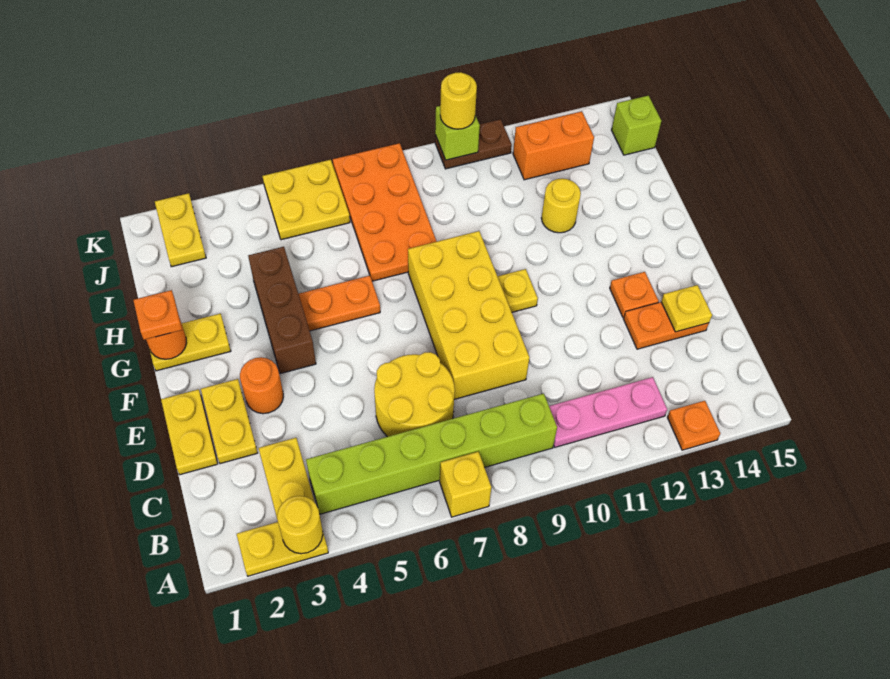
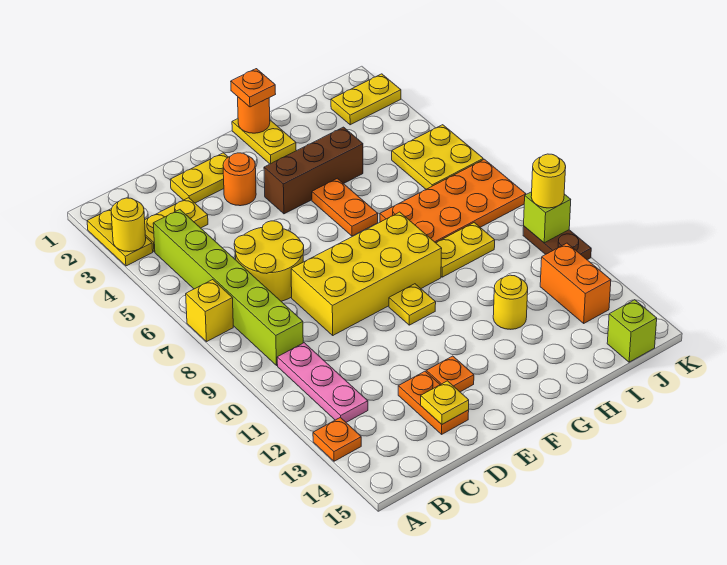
yellow 1x2 plate [161,389,218,475] -> yellow 1x2 plate moved to [436,223,495,277]

